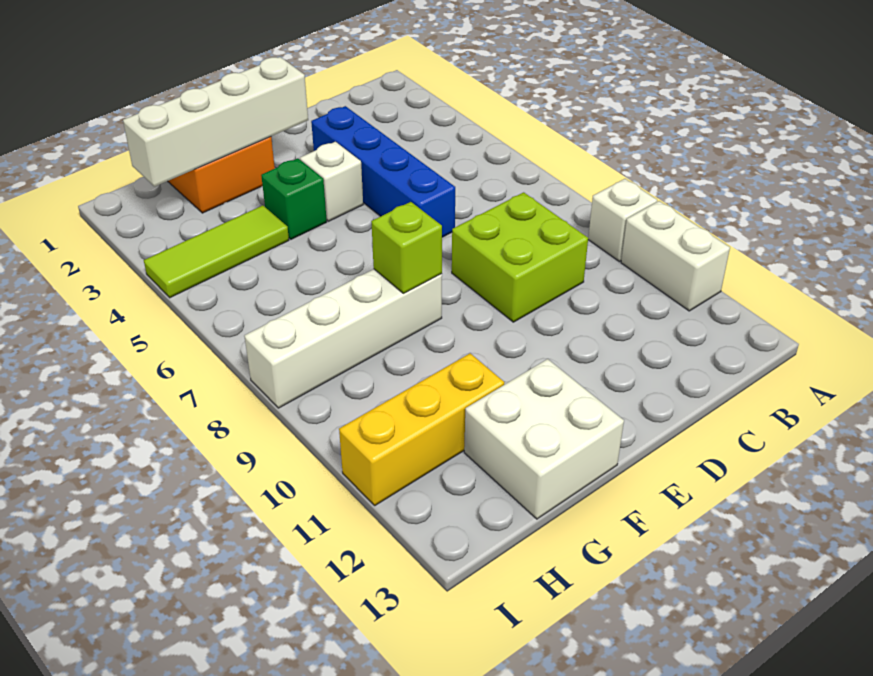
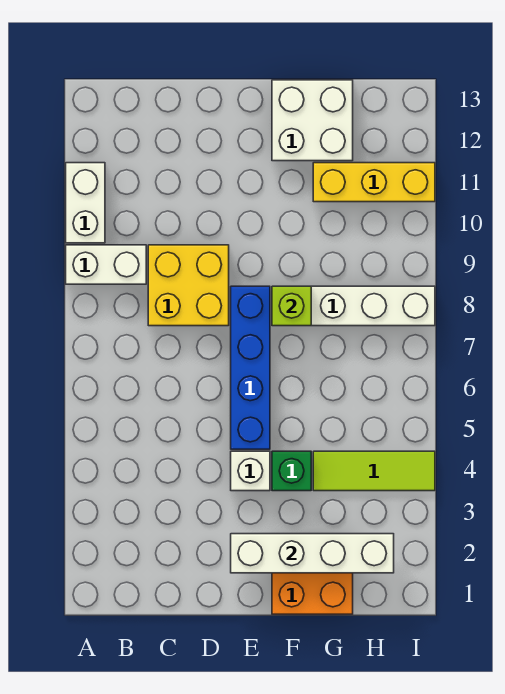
white 1x1 brick [588,179,657,262] -> white 1x2 brick [66,245,146,284]
lime 2x2 brick [452,192,588,322] -> yellow 2x2 brick [148,245,229,326]
blue 1x4 brick [311,106,455,237] -> blue 1x4 brick moved to [231,286,270,449]

